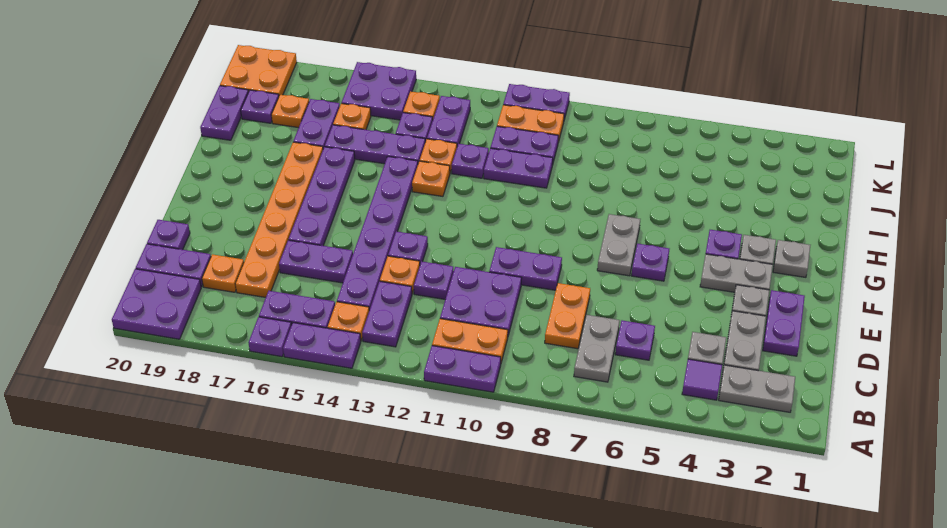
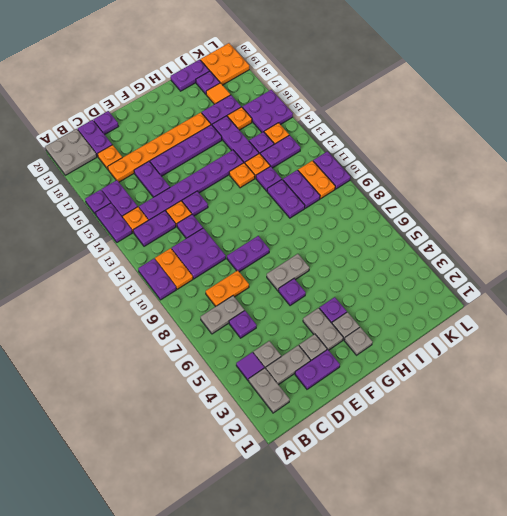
purple 2x2 plate [112,269,201,339] -> grey 2x2 plate [45,129,97,175]
purple 1x2 plate [489,247,562,290] -> purple 1x2 plate turned to [227,236,270,272]
orange 1x1 plate [271,95,309,128] -> orange 1x1 tile [206,83,230,104]

